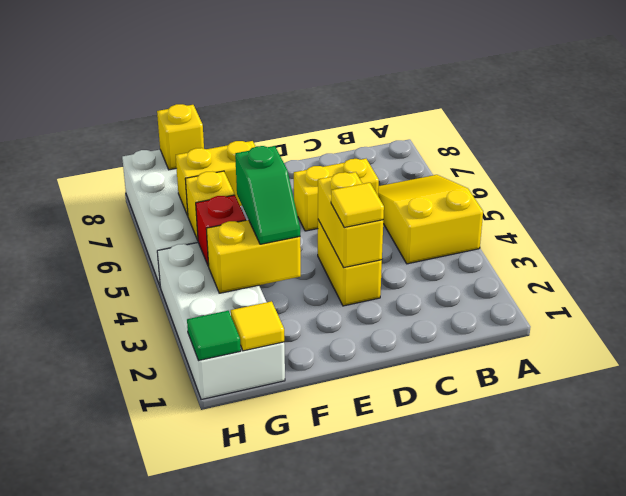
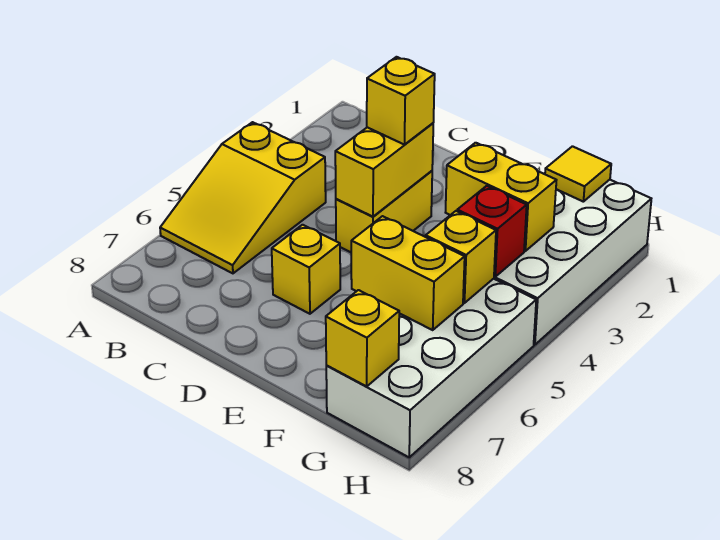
yellow 1x2 brick [294,159,379,231] -> yellow 1x1 brick [272,225,340,314]
yellow 1x1 tile [331,183,384,227] -> yellow 1x1 brick [367,57,435,145]
green 1x2 slope [235,146,300,244] -> none
green 1x1 tile [187,311,241,361] -> none

